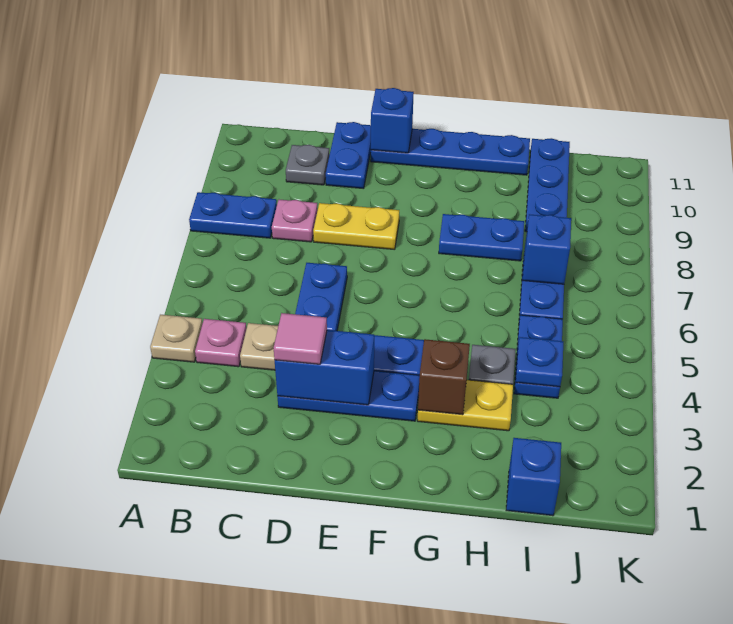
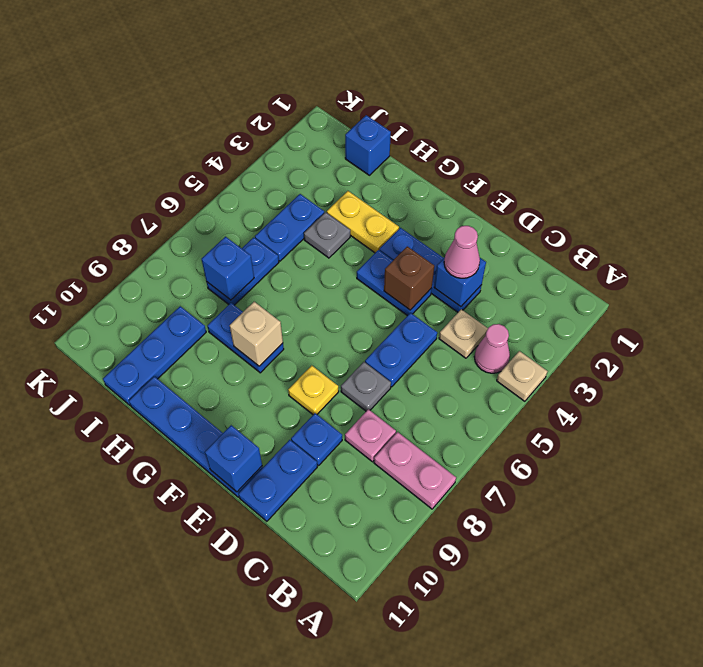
blue 1x2 plate [189,192,277,238] -> pink 1x2 plate [374,432,456,509]
pink 1x1 plate [195,319,247,367] -> pink 1x1 cone [474,324,510,373]
grey 1x1 plate [286,145,329,185] -> grey 1x1 plate moved to [341,362,391,411]
blue 1x2 brick [275,330,374,405] -> blue 1x1 brick [434,257,486,307]
pink 1x1 tile [274,313,327,364] -> pink 1x1 cone [444,226,480,278]
yellow 1x2 plate [313,203,399,250] -> yellow 1x1 plate [288,366,339,415]
brown 1x1 brick [418,339,470,415] -> brown 1x1 brick moved to [384,246,434,310]
none -> tan 1x1 brick [230,302,283,366]
blue 1x1 plate [516,337,563,387] -> blue 1x1 plate moved to [291,413,342,466]

